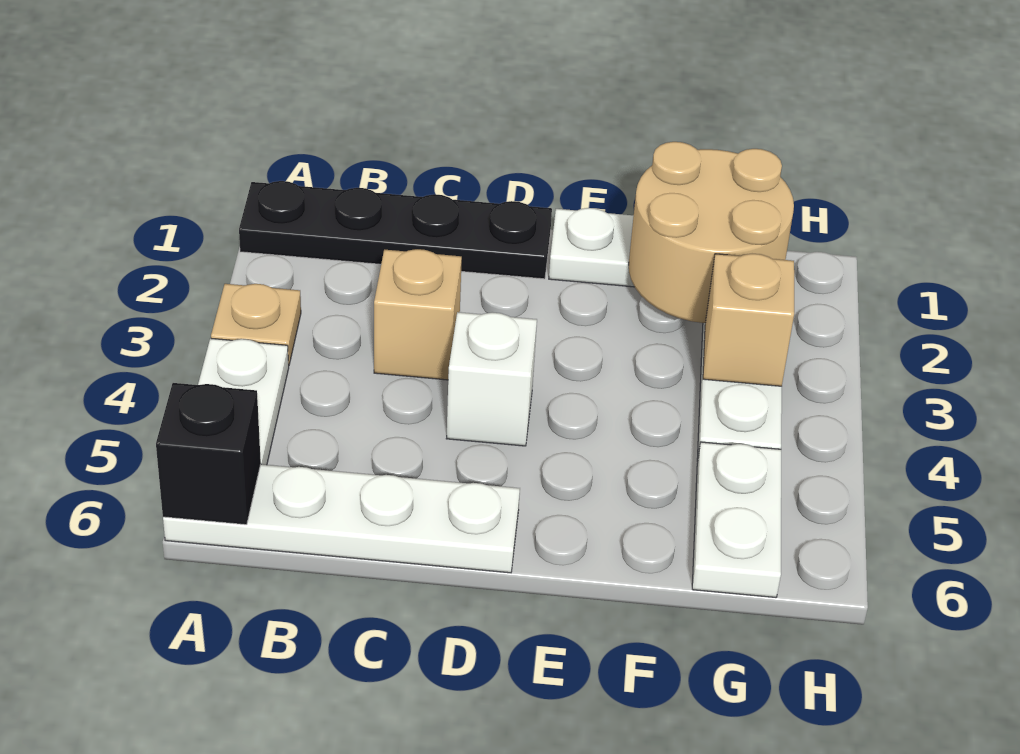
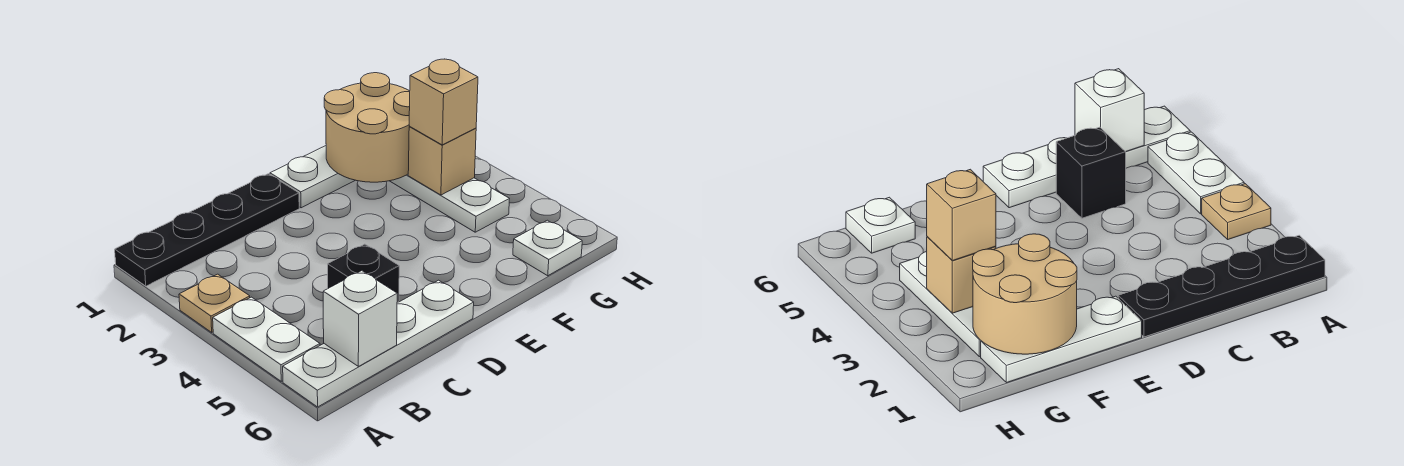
black 1x1 brick [156,383,261,525] -> black 1x1 brick moved to [328,244,399,303]
tan 1x1 brick [374,249,462,380] -> tan 1x1 brick moved to [409,59,478,145]
white 1x1 brick [446,312,537,446] -> white 1x1 brick moved to [323,271,397,366]
white 1x2 plate [692,442,781,598] -> white 1x1 plate [513,220,582,276]

